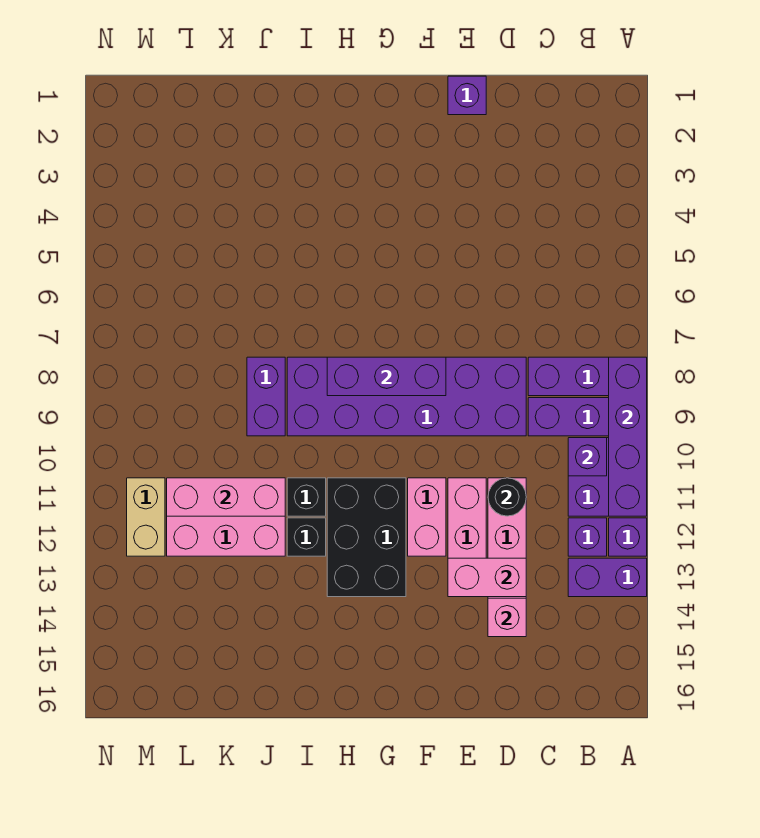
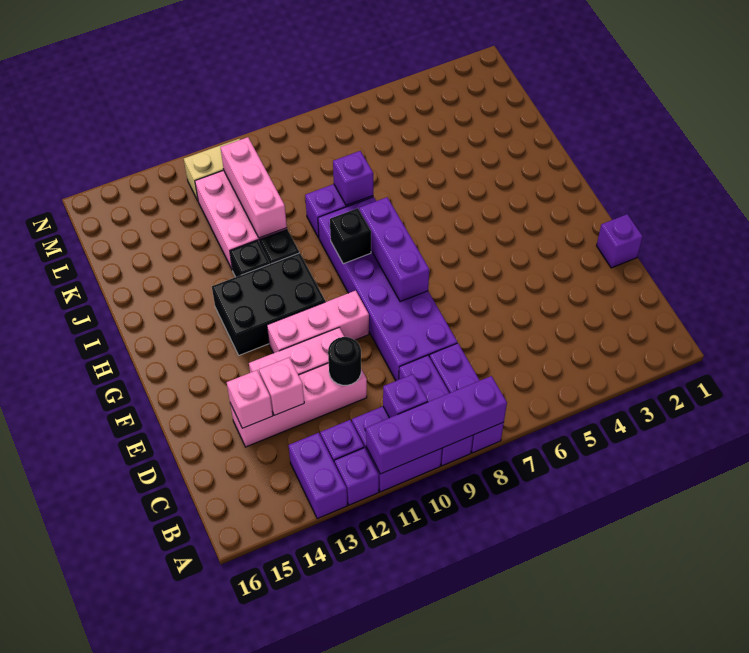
pink 1x2 brick [448,558,526,597] -> pink 1x1 brick [259,358,304,415]
pink 1x2 brick [408,478,446,556] -> pink 1x3 brick [267,291,369,353]
none -> black 1x1 brick [330,208,371,264]
none -> purple 1x1 brick [333,151,373,205]

